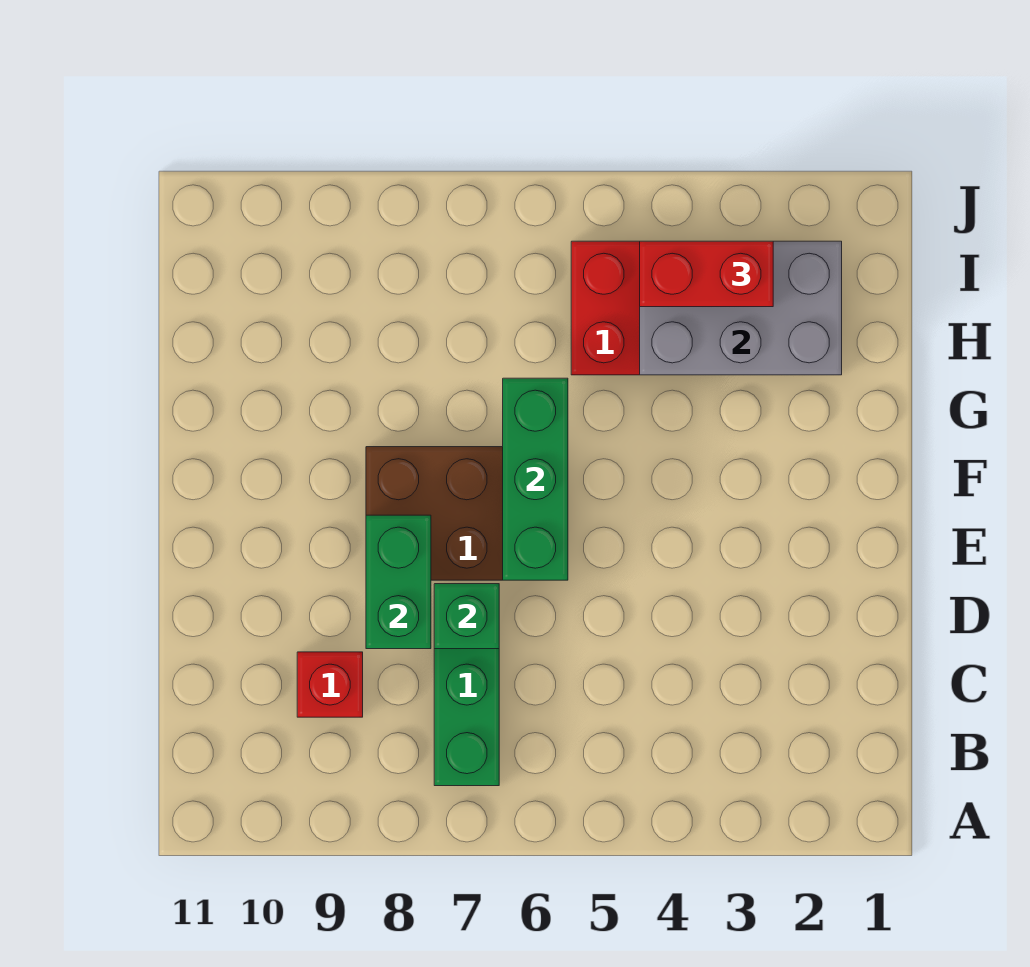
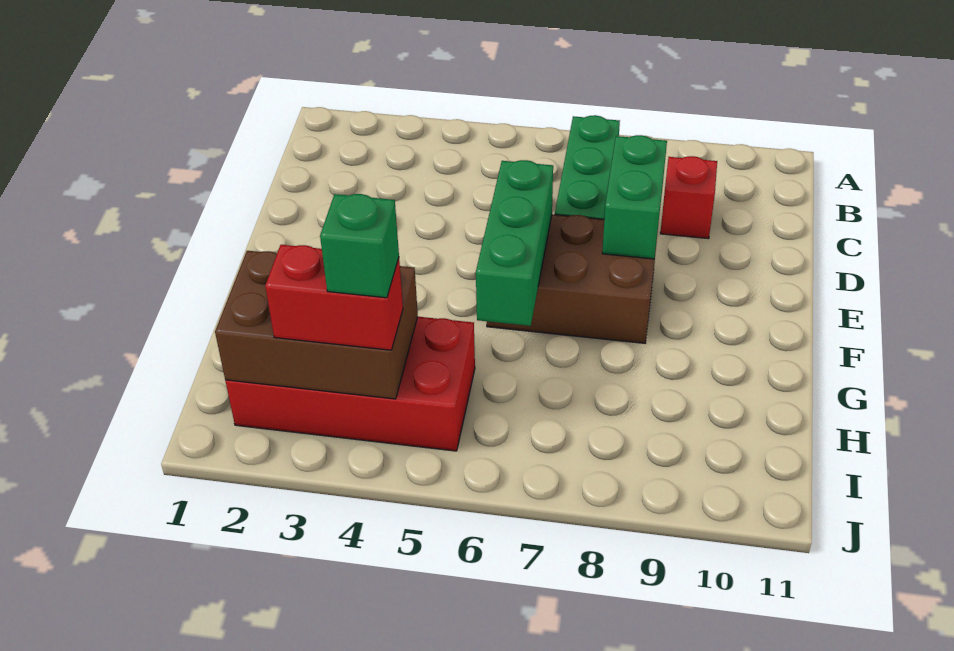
green 1x1 brick [434,584,499,649] -> green 1x1 brick moved to [320,194,399,298]
grey 2x3 brick [640,241,842,375] -> brown 2x3 brick [215,251,418,399]

